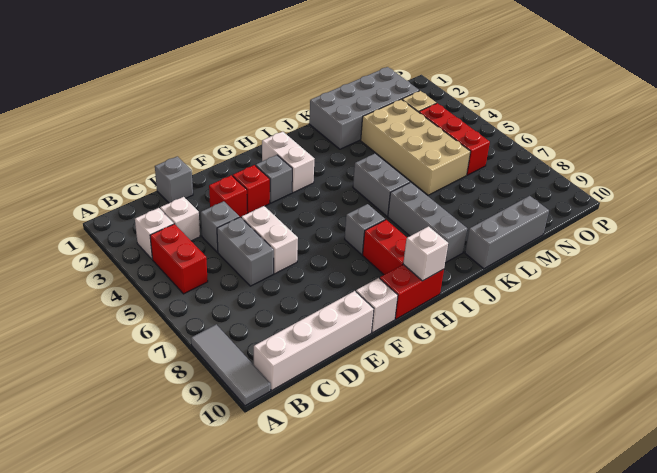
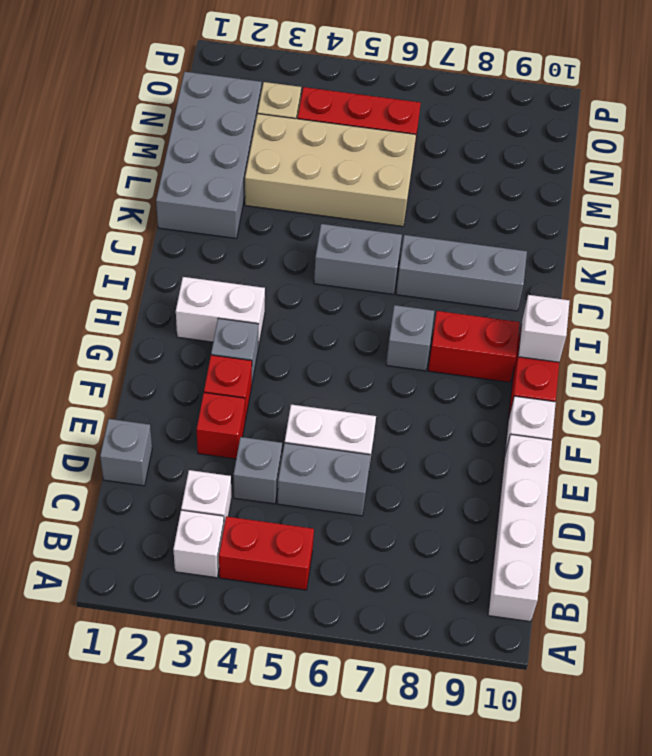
grey 1x3 tile [191,324,271,406] -> none
grey 1x3 brick [465,196,549,269] -> none

